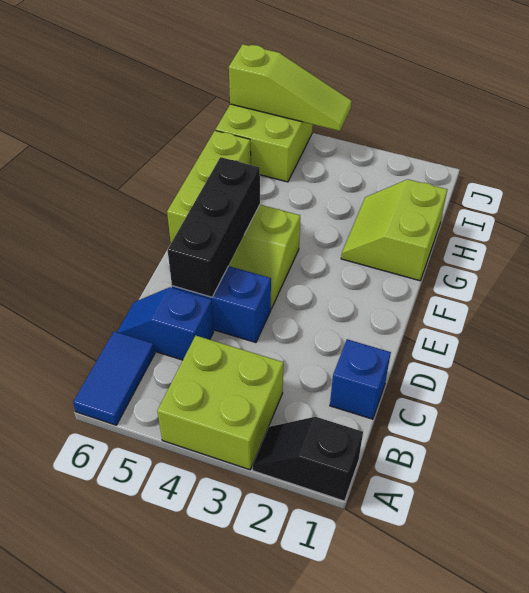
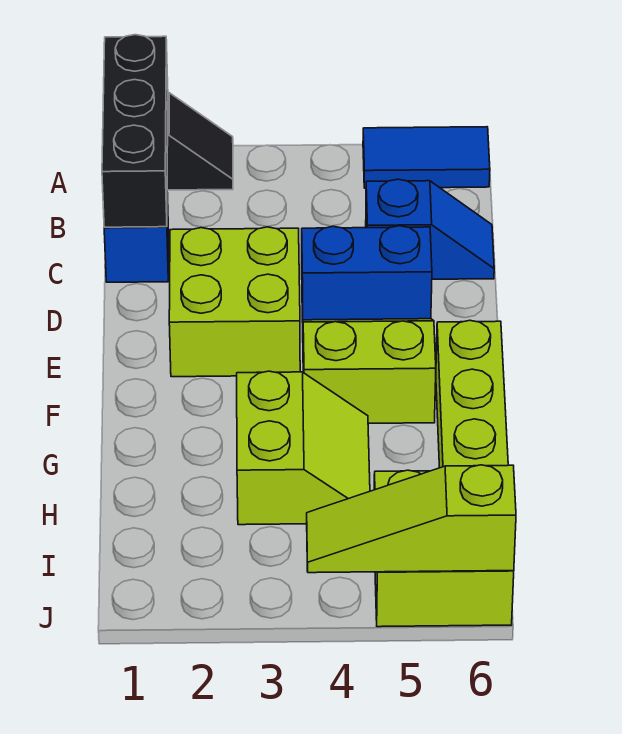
lime 2x2 brick [157,336,283,470] -> lime 2x2 brick moved to [169,227,300,377]
blue 1x2 tile [73,331,155,425] -> blue 1x2 tile turned to [363,127,490,188]
black 1x3 brick [168,157,260,297] -> black 1x3 brick moved to [102,35,168,227]
lime 2x2 slope [341,179,447,281] -> lime 2x2 slope moved to [237,371,370,525]

